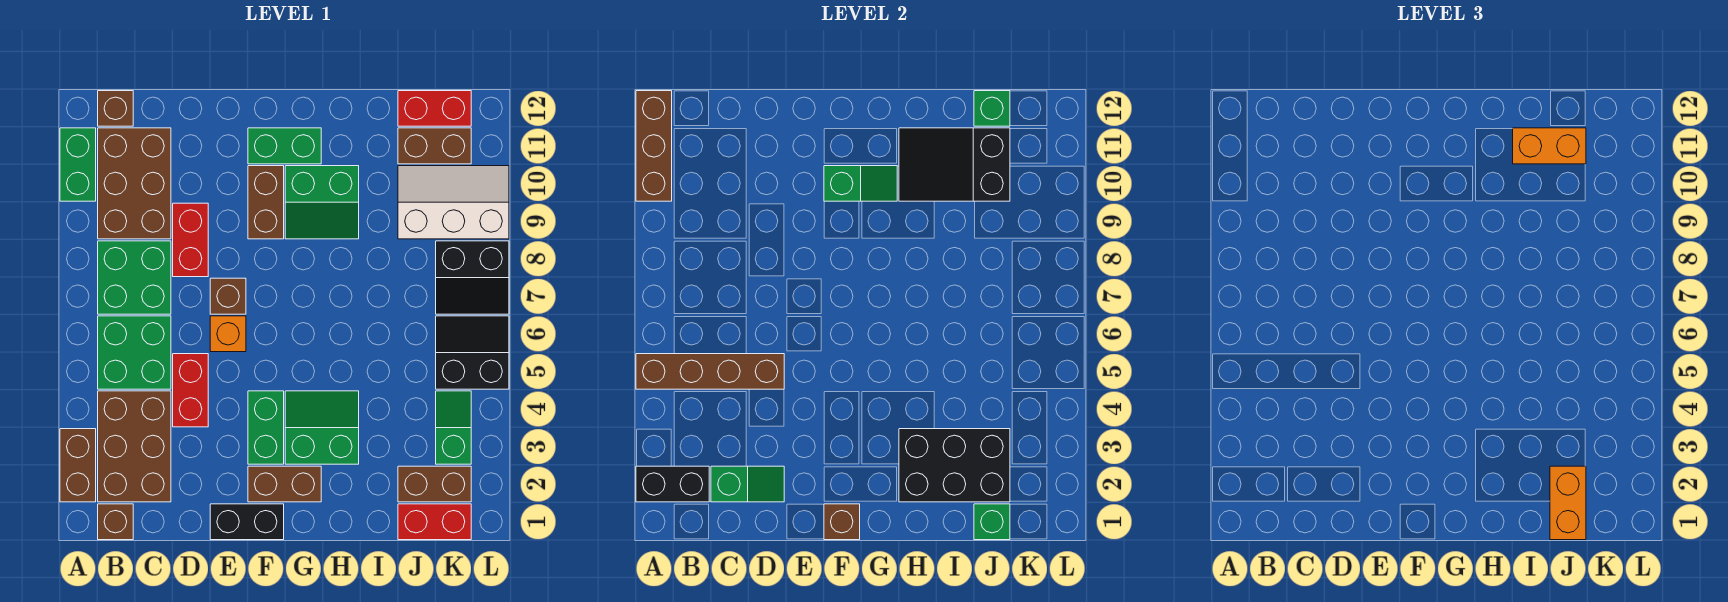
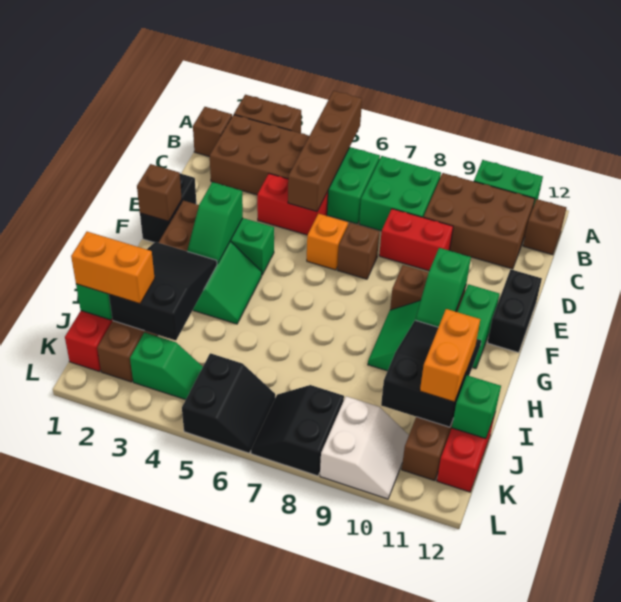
black 1x2 brick [636,466,709,502] -> black 1x2 brick moved to [487,269,542,353]
brown 1x3 brick [636,91,672,201] -> none
green 1x2 slope [711,466,784,502] -> green 1x2 slope moved to [187,182,243,264]
black 2x3 brick [899,429,1010,502] -> black 2x3 slope [109,242,217,340]
white 2x3 slope [398,166,509,239] -> white 2x2 slope [320,396,409,499]

